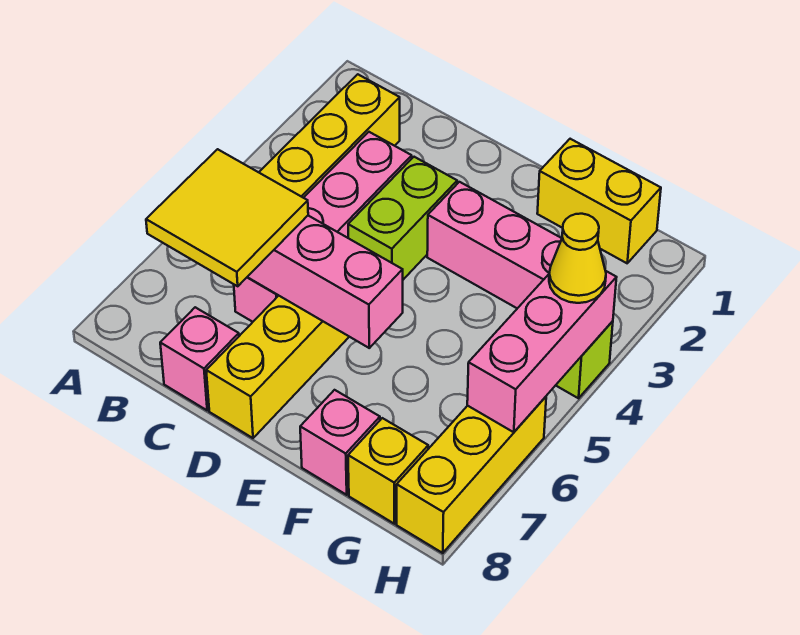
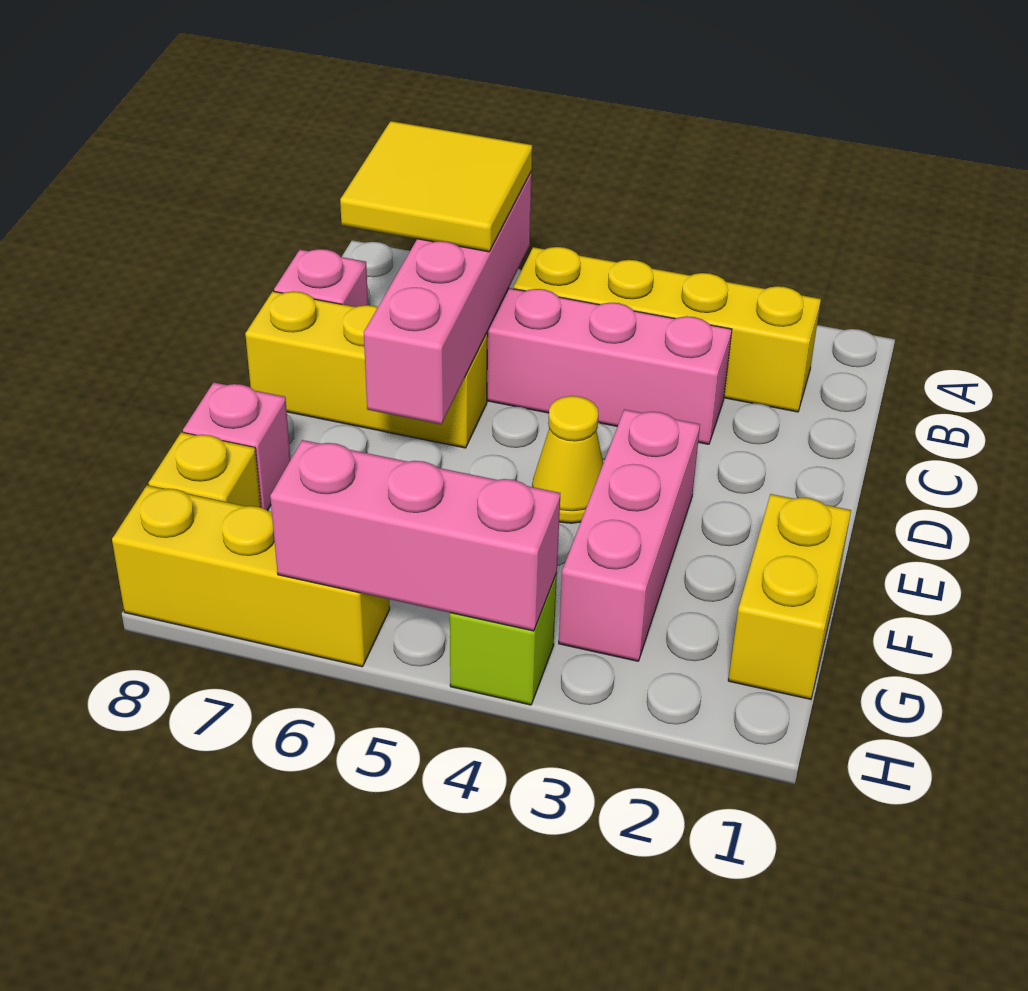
lime 1x2 brick [348,157,457,280] -> none
yellow 1x1 cone [549,214,606,303] -> yellow 1x1 cone moved to [532,396,603,523]

